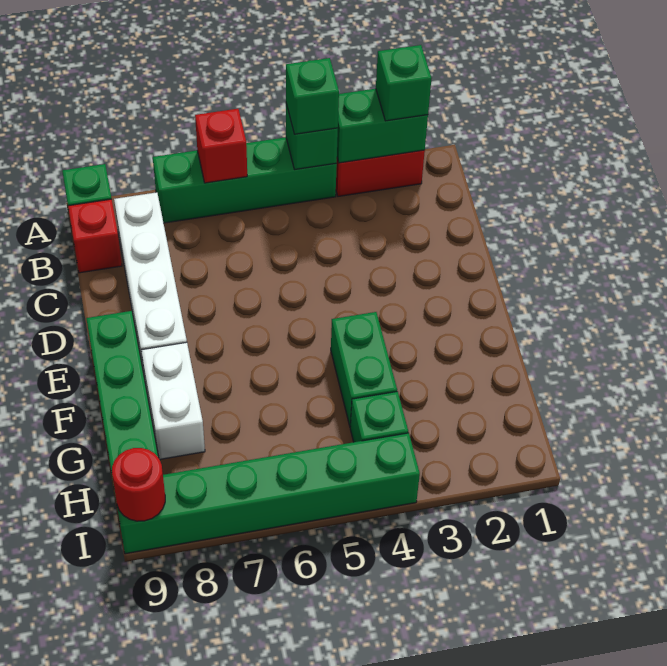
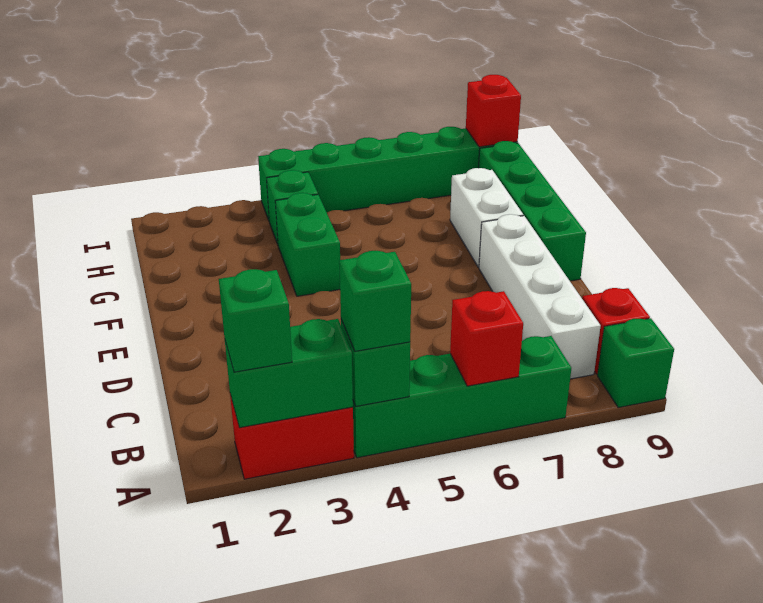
red 1x1 round brick [112,448,165,521] -> red 1x1 brick [466,75,521,147]

